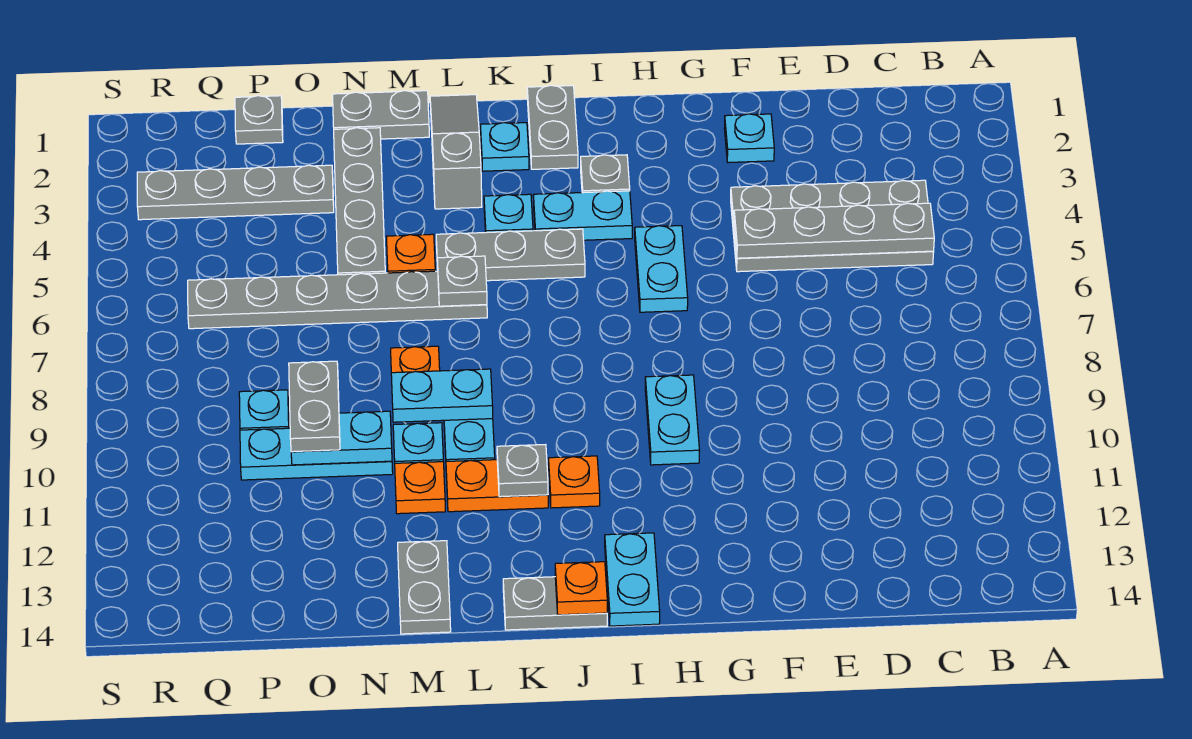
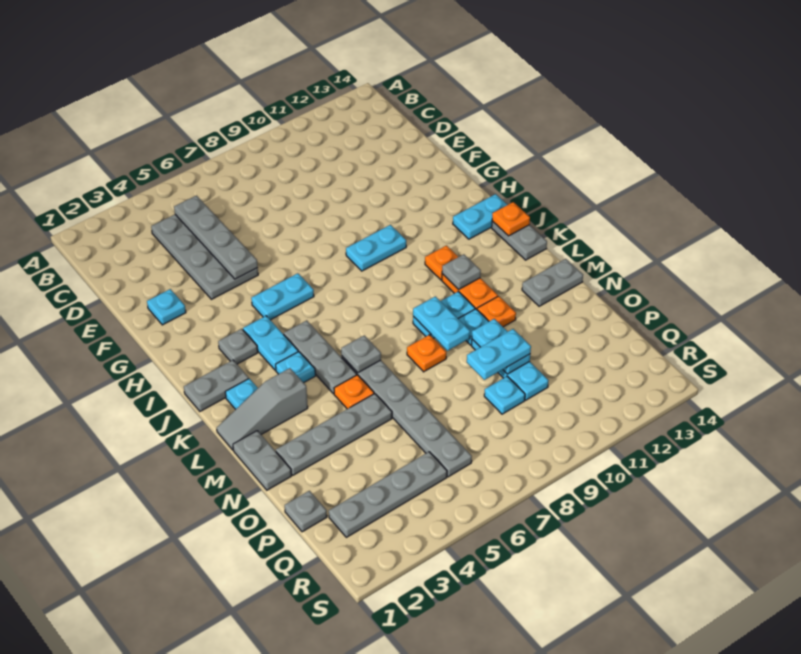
grey 1x4 plate [137,165,334,220] -> grey 1x4 plate turned to [329,452,447,537]
grey 1x2 plate [289,361,340,452] -> cyan 1x2 plate [467,329,531,380]

